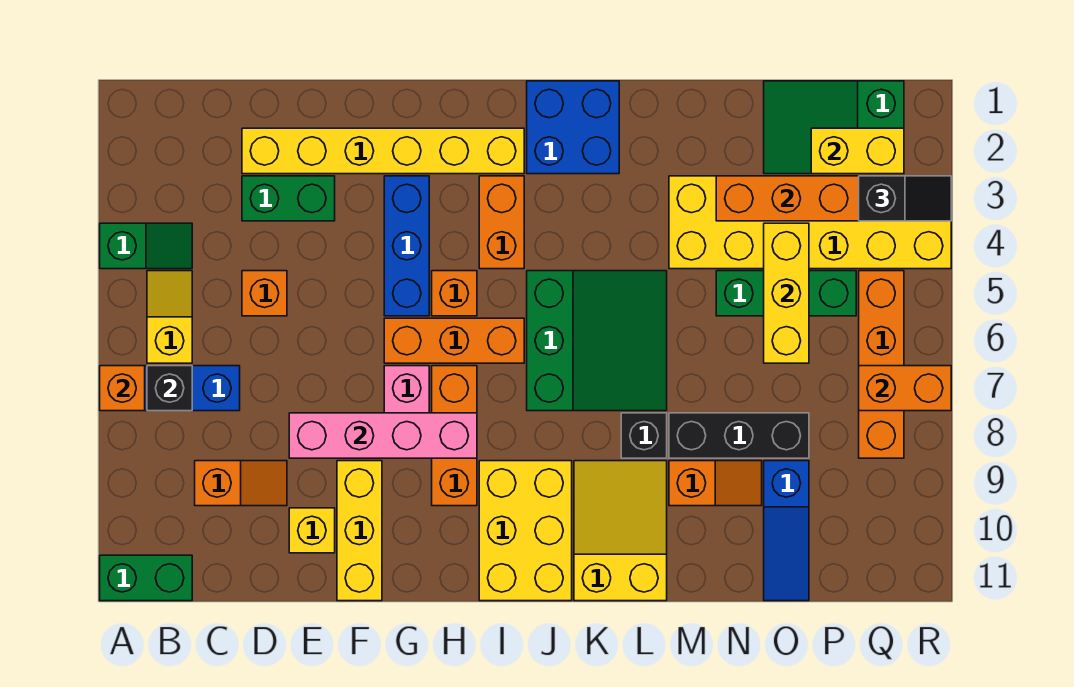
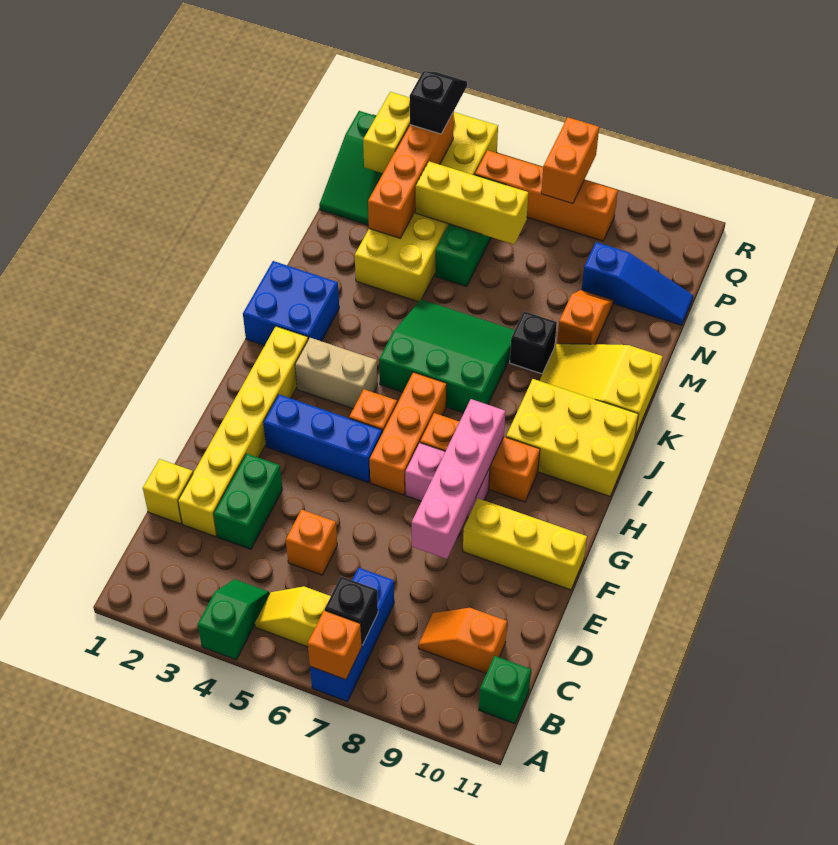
green 1x2 brick [100,555,192,601] -> green 1x1 brick [479,656,531,724]
orange 1x2 slope [195,461,287,506] -> orange 1x2 slope turned to [418,608,507,673]
yellow 1x1 brick [289,508,335,553] -> yellow 1x1 brick moved to [143,459,193,524]
orange 1x2 brick [479,176,524,269] -> tan 1x2 brick [295,338,377,409]
black 1x3 brick [669,413,809,458] -> none

